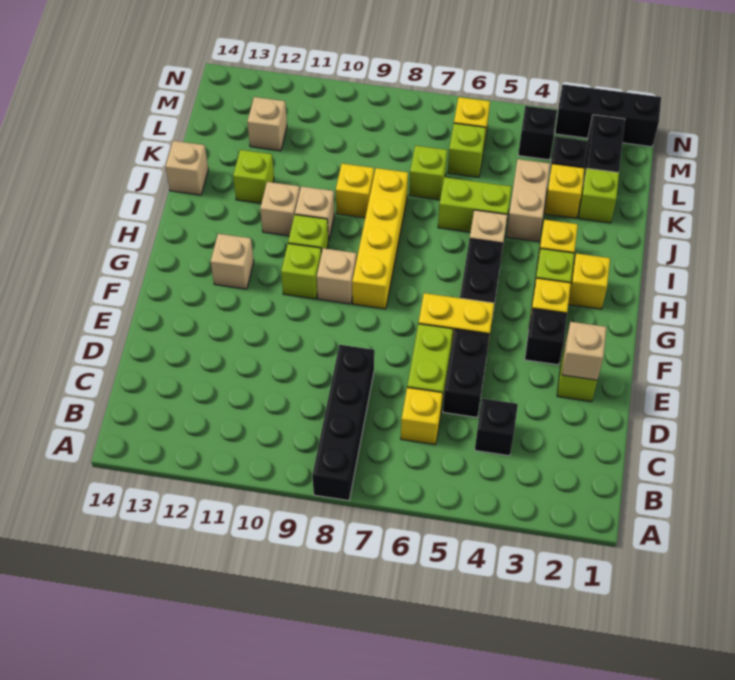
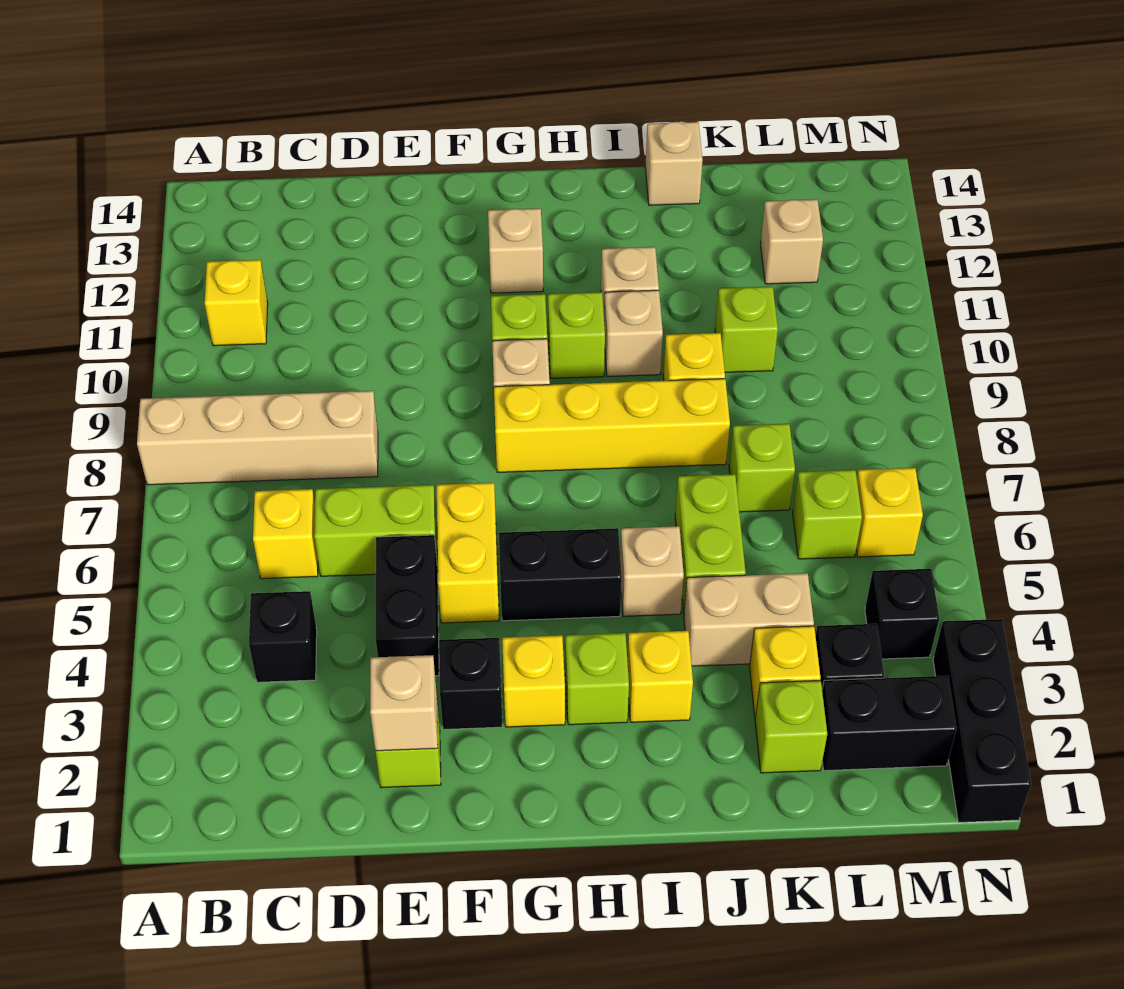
black 1x4 brick [312,345,374,501] -> tan 1x4 brick [137,391,378,485]
black 1x2 brick [443,329,490,417] -> black 1x2 brick turned to [376,535,439,676]
yellow 1x1 brick [568,253,610,309] -> yellow 1x1 brick moved to [205,260,268,346]
lime 1x1 brick [233,150,274,203] -> lime 1x1 brick moved to [715,286,778,372]

